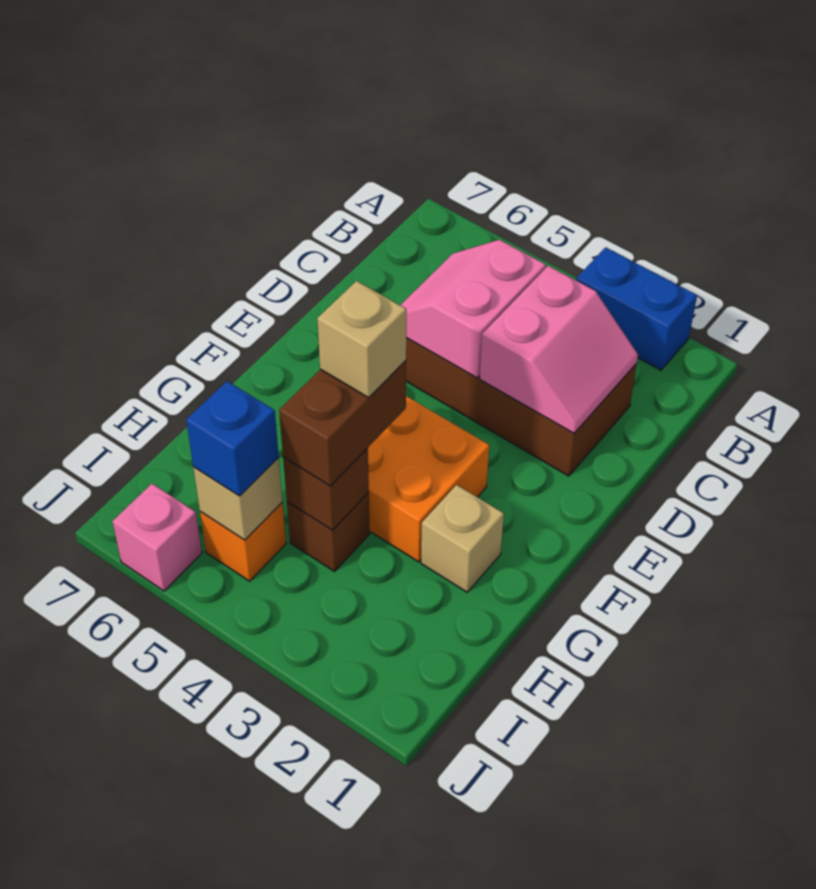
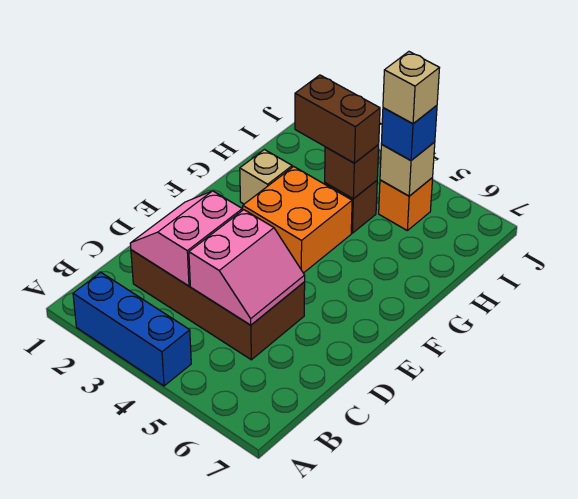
blue 1x2 brick [576,247,697,370] -> blue 1x3 brick [73,273,191,386]
brown 1x2 brick [279,361,406,486] -> brown 1x2 brick turned to [295,75,380,163]
tan 1x1 brick [317,281,406,398] -> tan 1x1 brick moved to [383,52,439,124]
pink 1x1 brick [113,484,202,591] -> none

